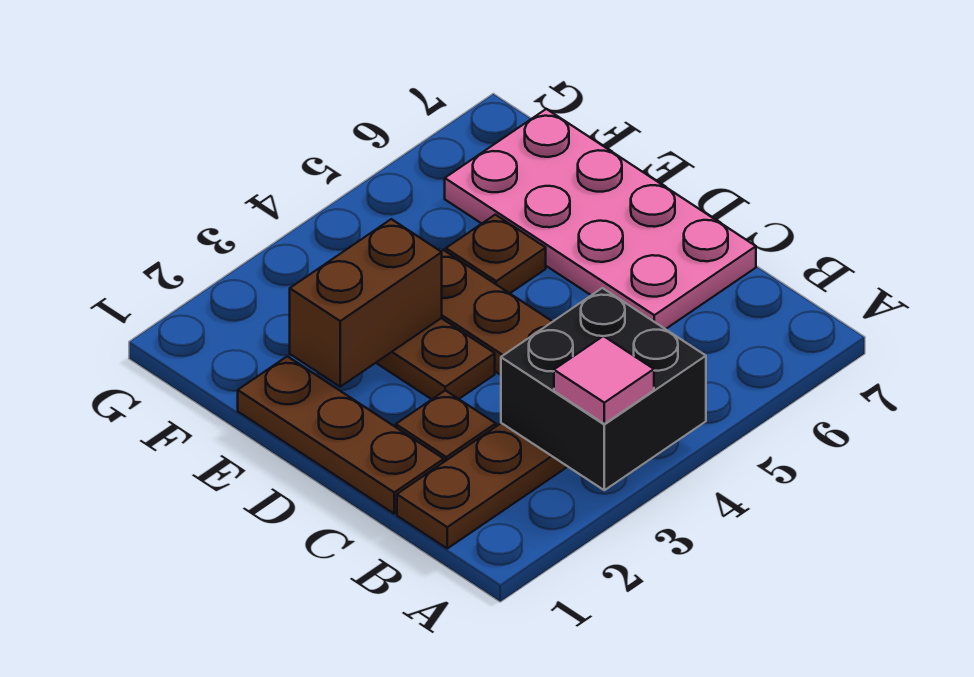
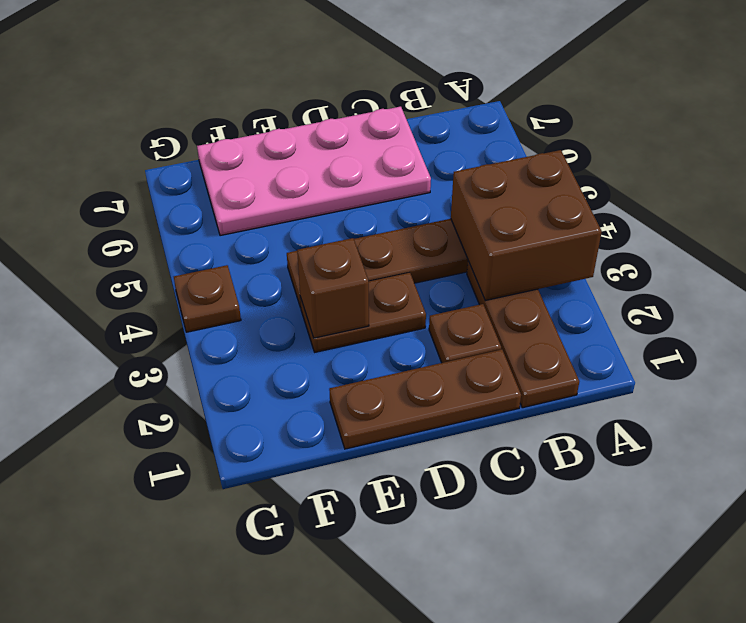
black 2x2 brick [501,288,706,490] -> brown 2x2 brick [451,150,602,301]
pink 1x1 tile [554,336,654,424] -> none
brown 1x2 brick [290,219,442,387] -> brown 1x1 brick [297,238,369,338]
brown 1x1 plate [446,215,546,293] -> brown 1x1 plate moved to [174,265,241,332]

